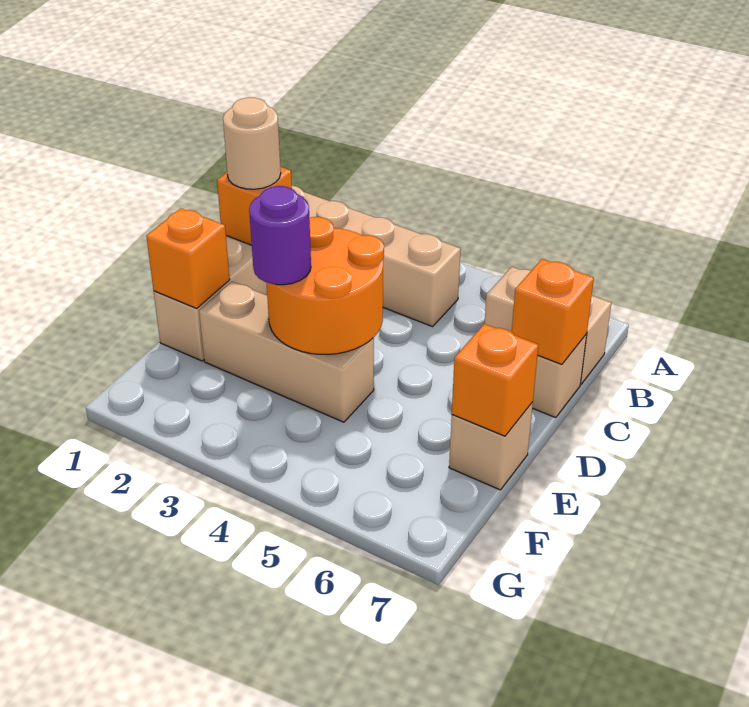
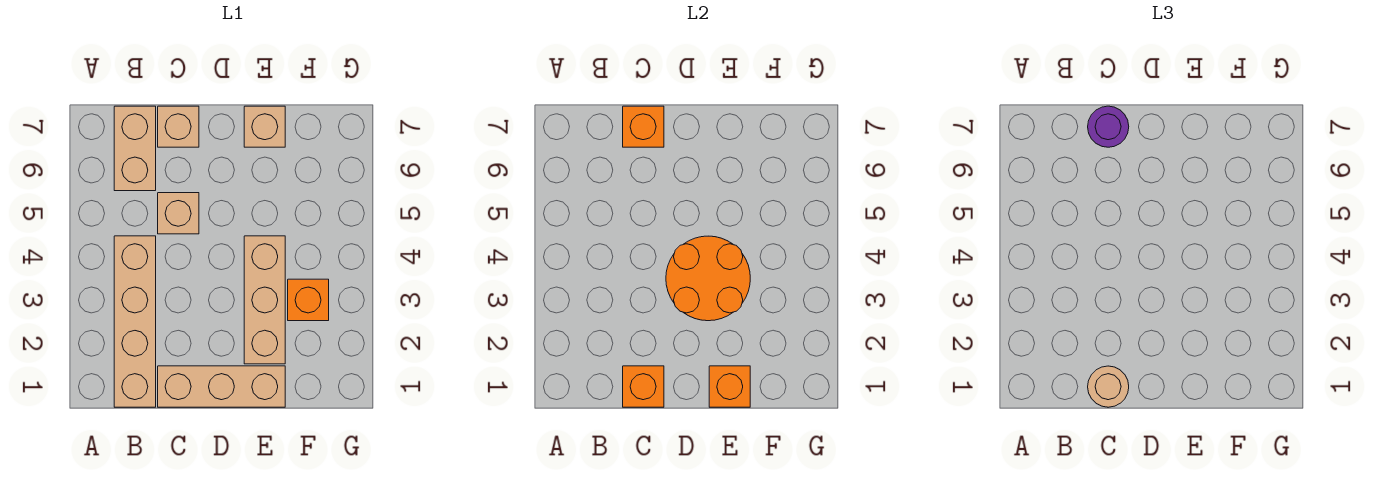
none -> tan 1x1 brick [158,193,199,234]
purple 1x1 round brick [249,186,311,285] -> purple 1x1 round brick moved to [1088,106,1129,147]
orange 1x1 brick [452,324,538,436] -> orange 1x1 brick moved to [288,279,329,321]

